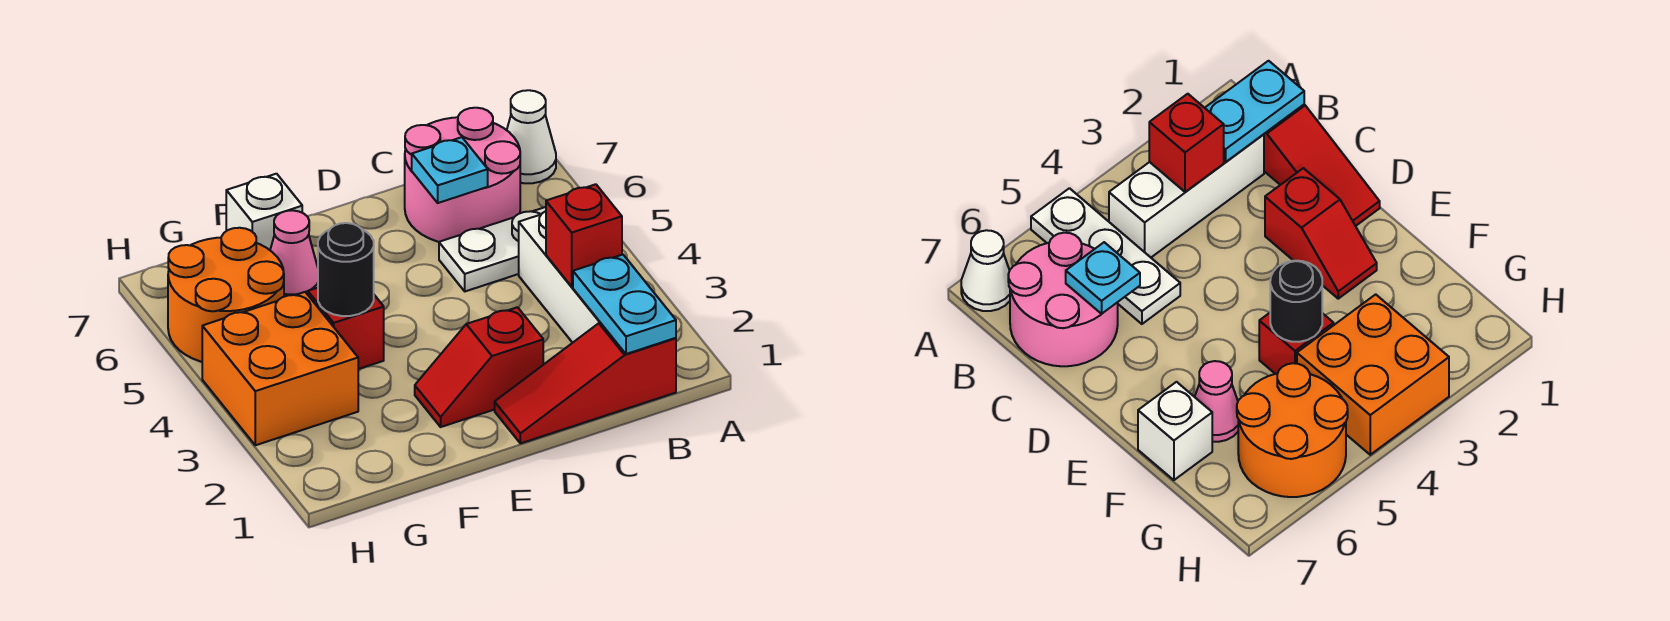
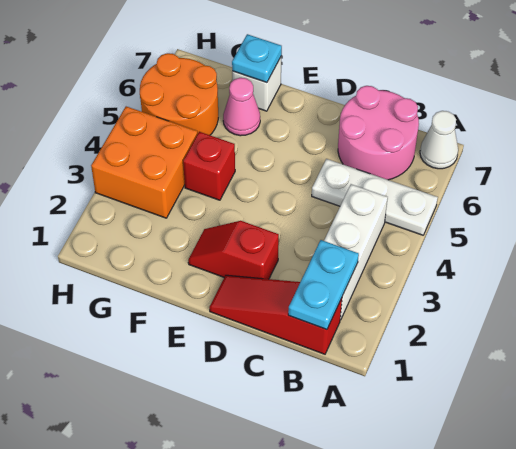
red 1x1 brick [546,184,622,287] -> none
cyan 1x1 plate [412,137,488,203] -> cyan 1x1 plate moved to [232,34,282,83]
black 1x1 round brick [318,223,374,316] -> none

